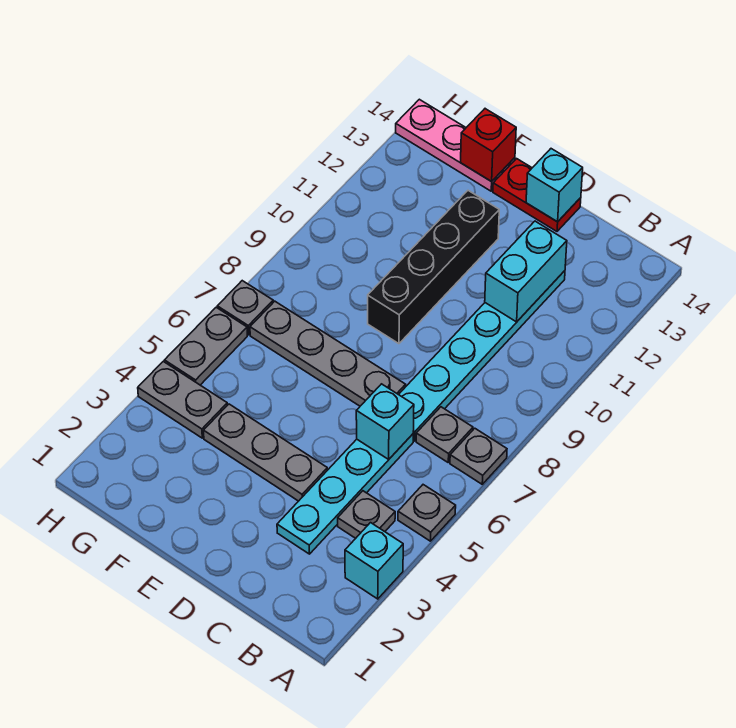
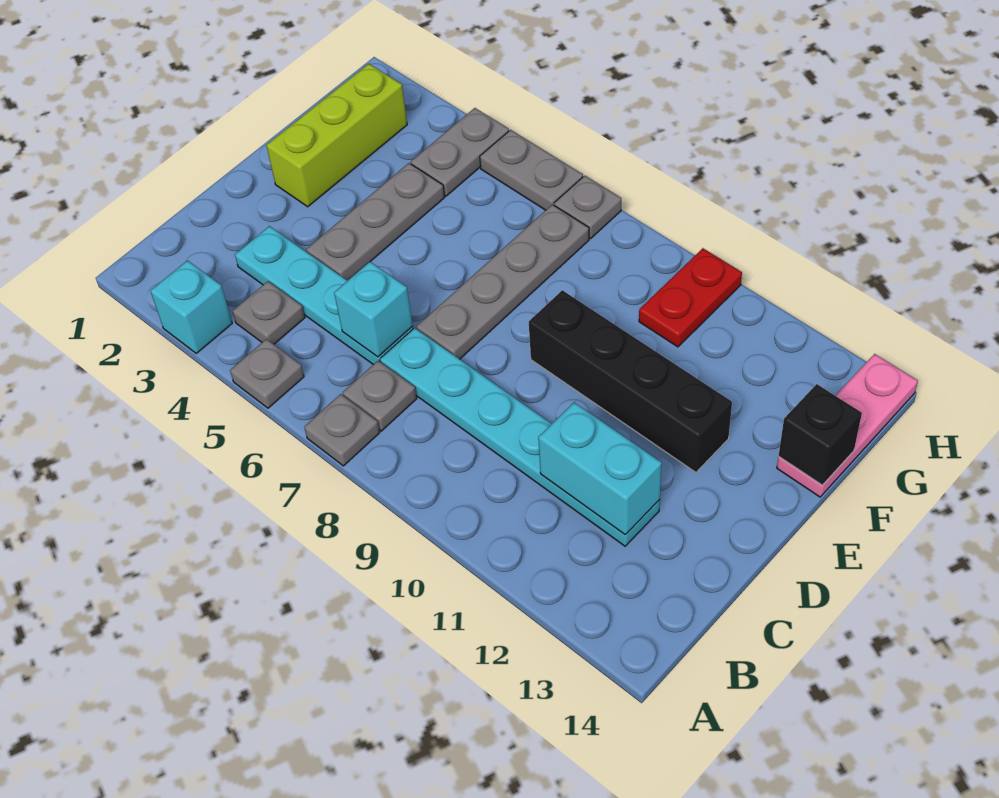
red 1x2 plate [493,159,581,231] -> red 1x2 plate moved to [639,248,742,347]
cyan 1x1 brick [526,149,583,222] -> none
none -> lime 1x3 brick [266,64,407,207]
red 1x1 brick [461,109,516,182] -> black 1x1 brick [779,384,862,485]

